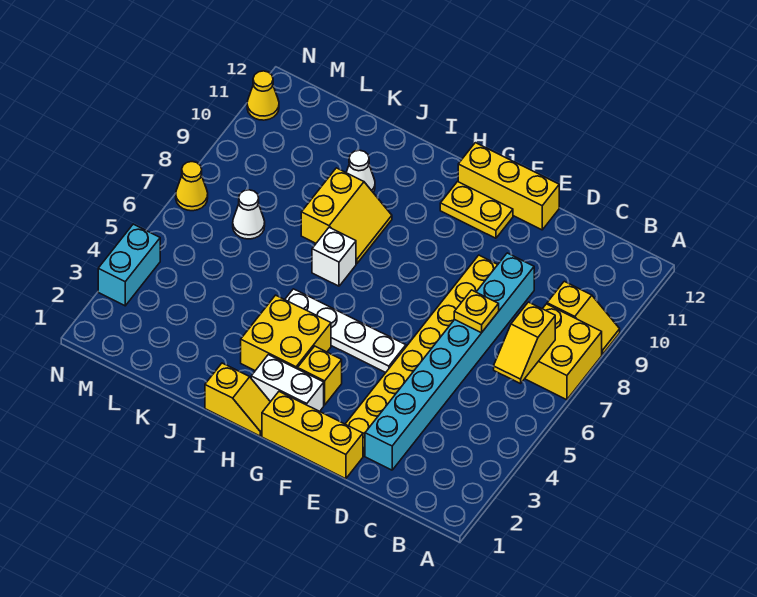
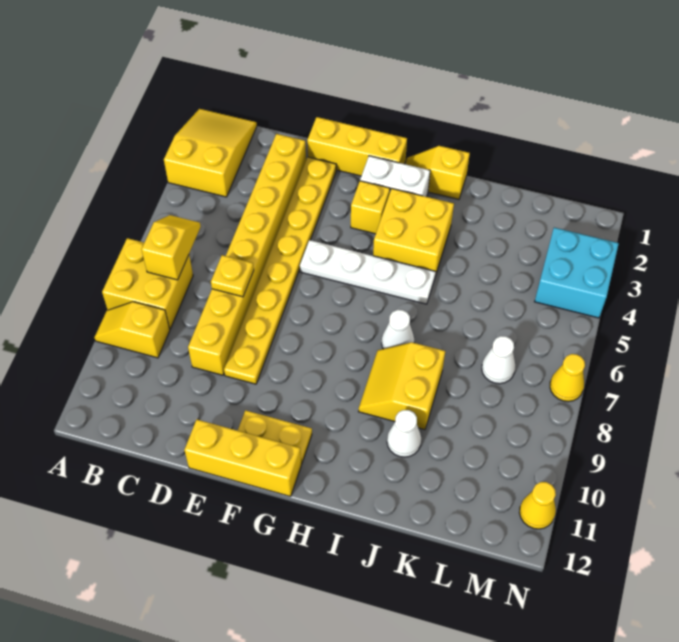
none -> yellow 2x3 slope [164,109,257,197]
cyan 1x8 brick [365,253,534,470] -> yellow 1x8 brick [188,134,306,375]
white 1x1 brick [312,227,356,286] -> white 1x1 cone [382,310,414,349]
cyan 1x2 brick [98,224,160,306] -> cyan 2x2 brick [535,228,619,318]

